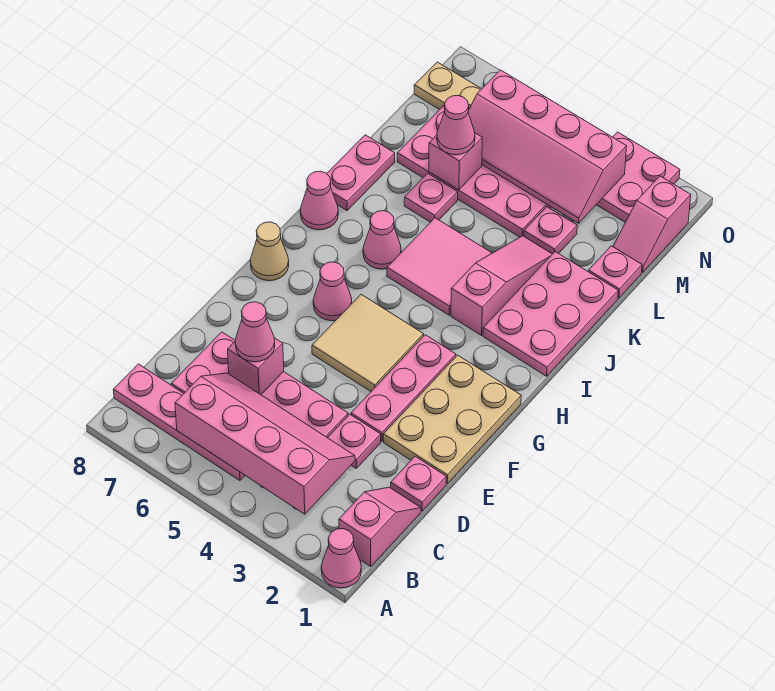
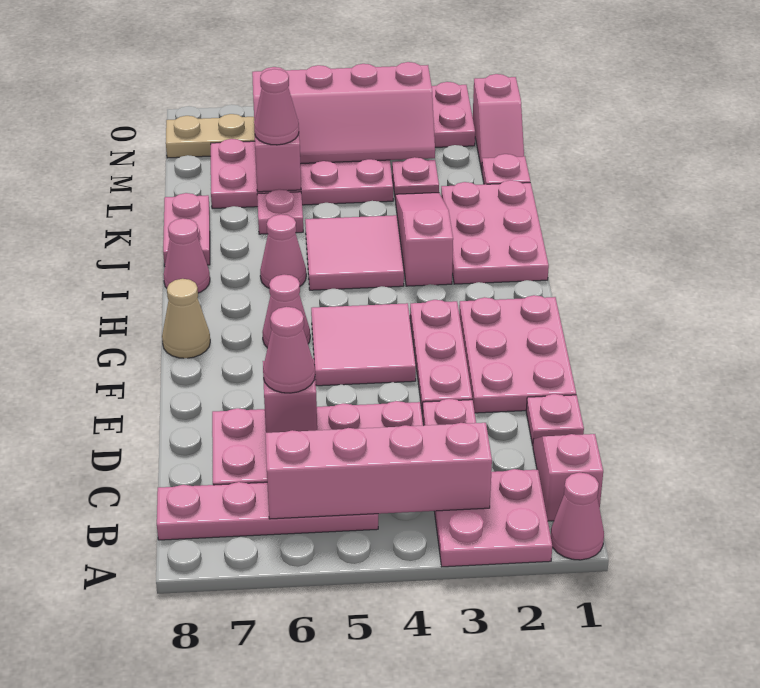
none -> pink 2x2 plate [434,469,552,567]
tan 2x3 plate [383,355,521,483] -> pink 2x3 plate [459,295,576,413]
tan 2x2 tile [312,294,424,391] -> pink 2x2 tile [311,303,416,386]

